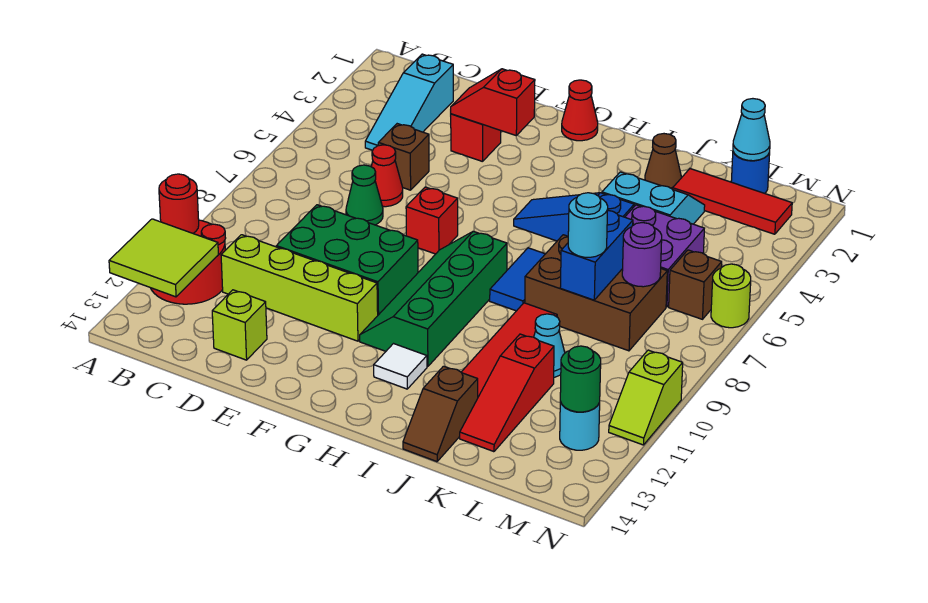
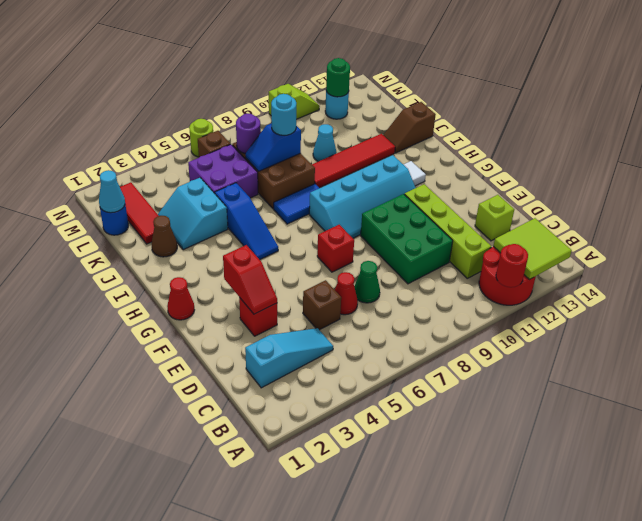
green 2x4 slope [360,231,507,367] -> cyan 2x4 slope [309,155,416,238]
brown 1x2 slope [403,366,478,462] -> brown 1x2 slope turned to [384,102,436,153]
blue 1x2 brick [560,211,633,300] -> blue 1x2 slope [245,123,301,171]
red 1x3 slope [460,334,554,452] -> none

